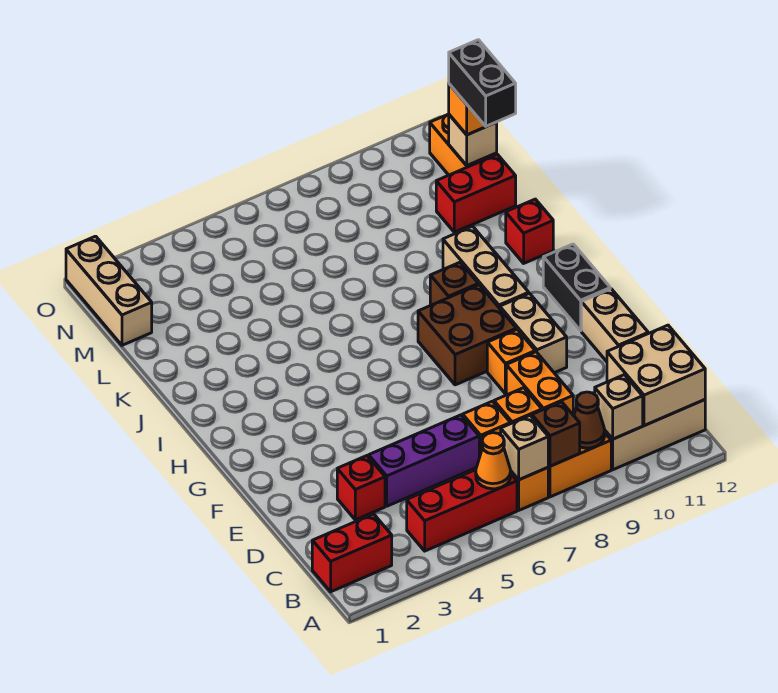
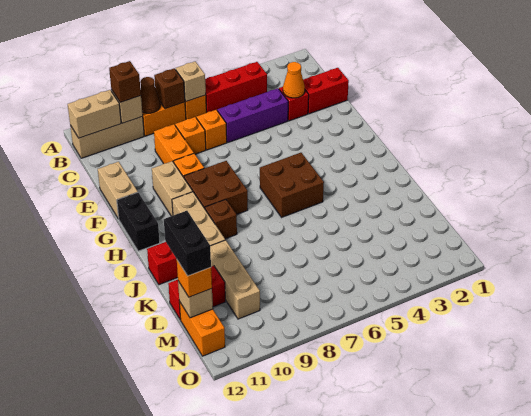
red 1x2 brick [312,514,392,592] -> red 1x2 brick moved to [303,68,349,114]
orange 1x1 cone [476,433,511,489] -> orange 1x1 cone moved to [283,62,305,98]
none -> brown 1x1 brick [109,61,141,102]
tan 2x2 brick [607,325,705,426] -> tan 1x2 brick [68,90,121,138]
none -> brown 2x2 brick [260,153,324,217]
tan 1x3 brick [66,236,152,345] -> tan 1x3 brick moved to [210,240,260,319]

